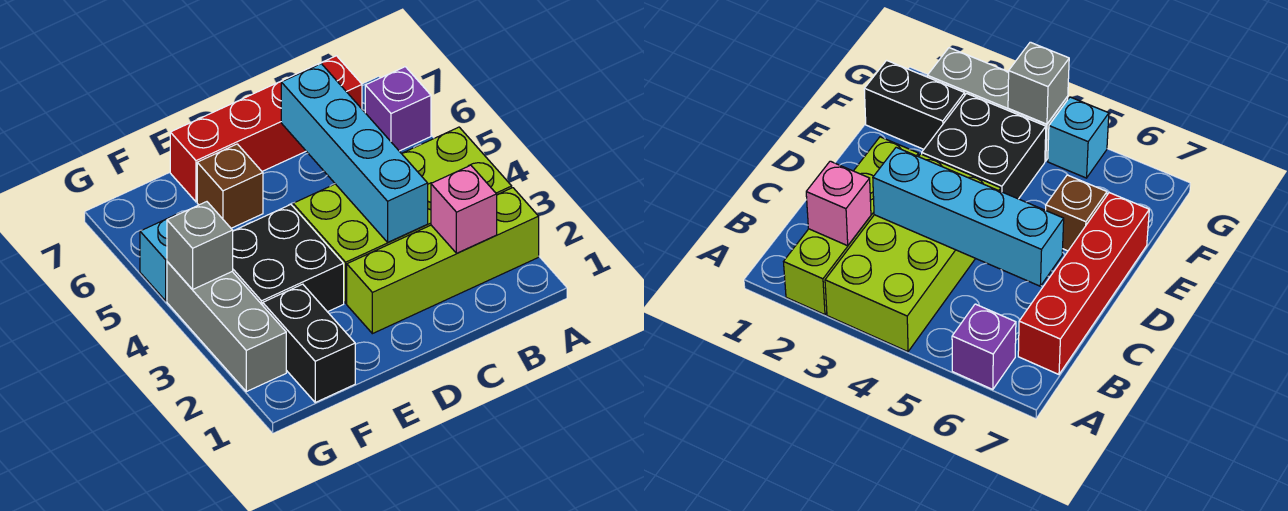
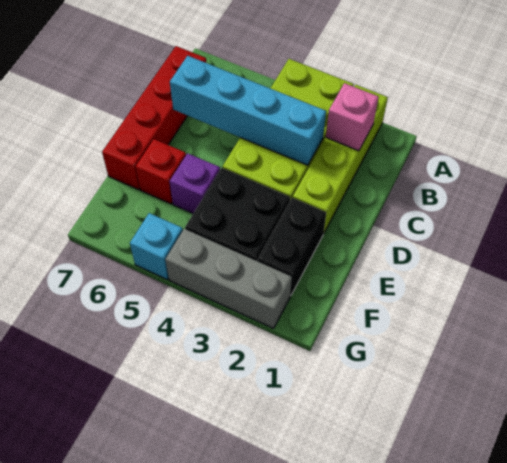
purple 1x1 brick [365,67,431,151] -> purple 1x1 brick moved to [169,153,220,213]
brown 1x1 brick [197,144,263,228] -> red 1x1 brick [136,139,186,204]
black 1x2 brick [263,284,355,402] -> black 1x2 brick turned to [257,198,326,296]
grey 1x1 brick [167,202,233,290] -> none

